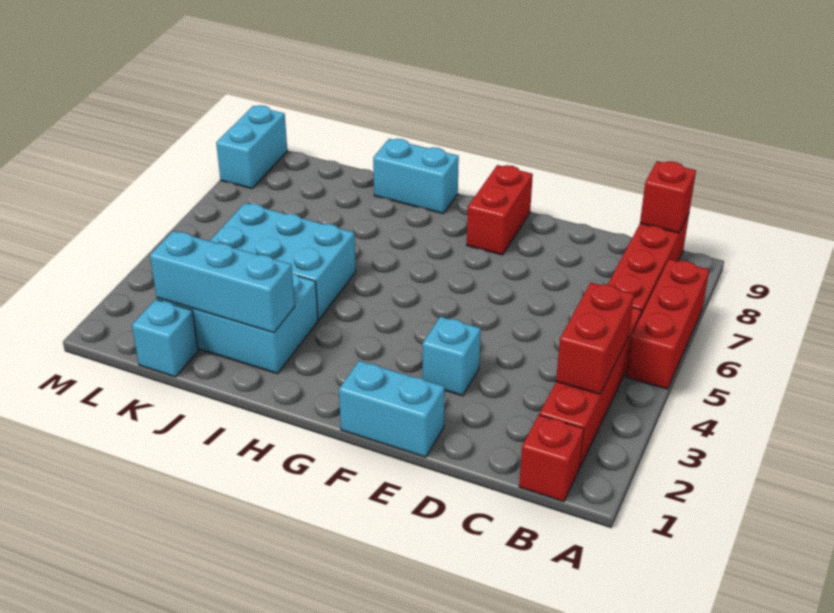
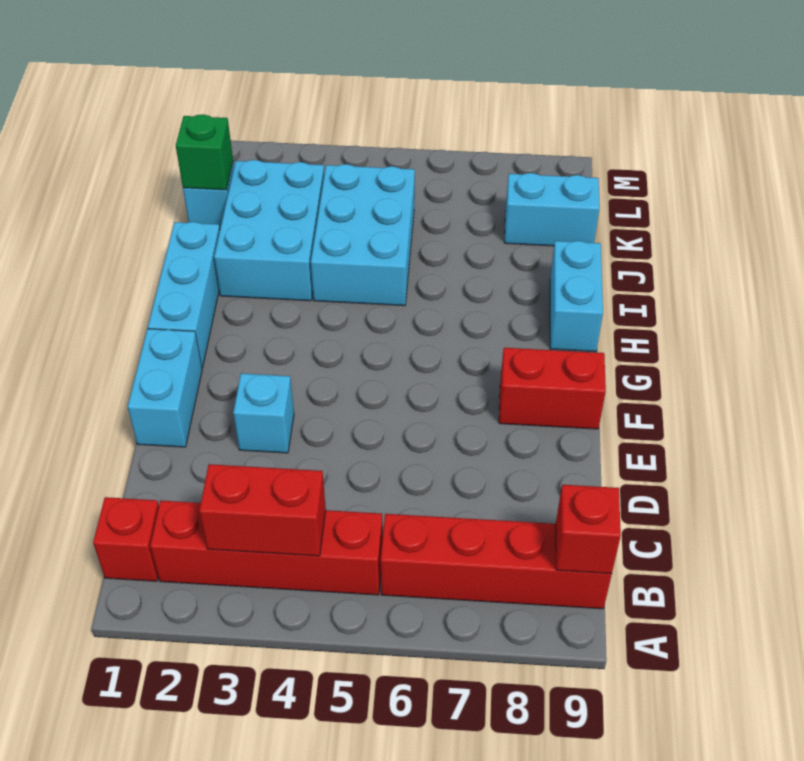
red 1x3 brick [626,259,709,389] -> none
cyan 1x3 brick [150,231,295,333] -> cyan 1x3 brick moved to [148,222,220,368]
none -> green 1x1 brick [176,114,233,190]
cyan 1x2 brick [216,105,287,189] -> cyan 1x2 brick moved to [504,173,600,246]

